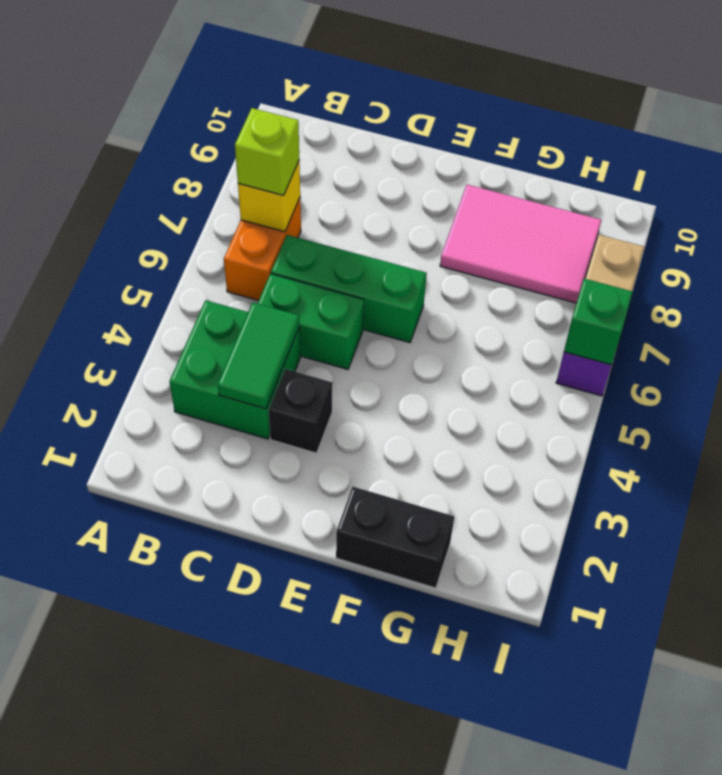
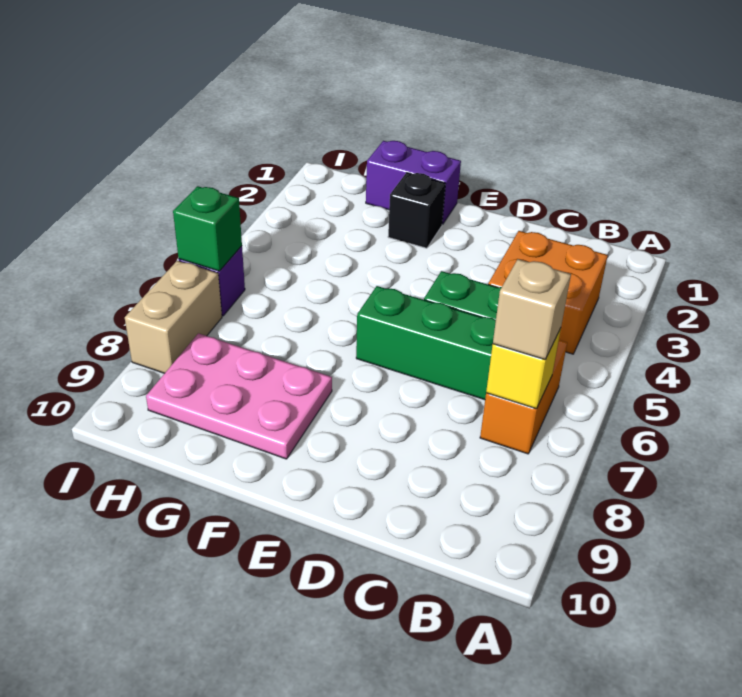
green 2x2 brick [170,300,300,439] -> orange 2x2 brick [488,231,608,354]
lime 1x1 brick [235,108,299,195] -> tan 1x1 brick [493,259,571,359]
green 1x2 tile [218,303,299,409] -> none
black 1x1 brick [269,369,332,453] -> black 1x1 brick moved to [388,173,446,248]
black 1x2 brick [336,487,454,588] -> purple 1x2 brick [366,141,461,224]
pink 2x3 tile [440,185,601,303] -> pink 2x3 plate [146,333,332,459]

